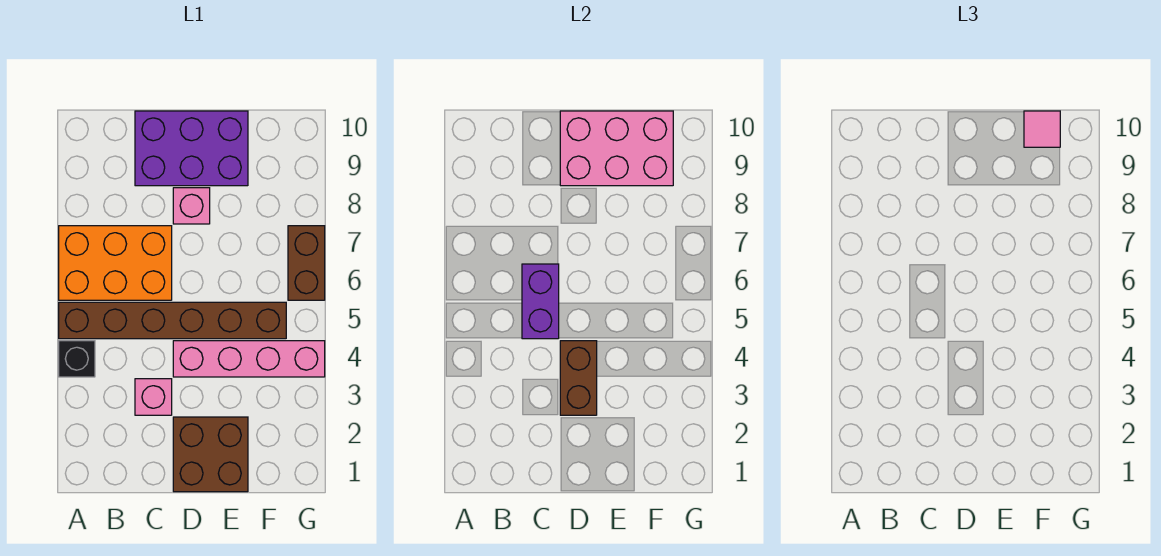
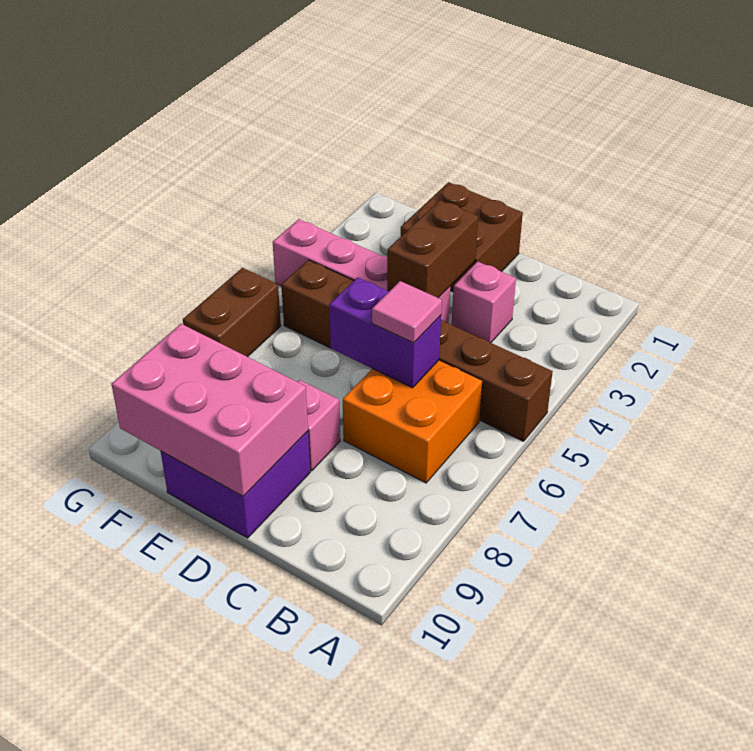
black 1x1 brick [59,341,95,377] -> none
orange 2x3 brick [59,226,172,300] -> orange 2x2 brick [343,360,482,483]
purple 1x2 brick [522,264,559,339] -> purple 1x2 brick turned to [329,278,441,388]
purple 2x3 brick [135,111,248,186] -> purple 2x2 brick [161,431,310,538]
pink 1x1 tile [1024,111,1060,147] -> pink 1x1 tile moved to [372,281,442,343]

